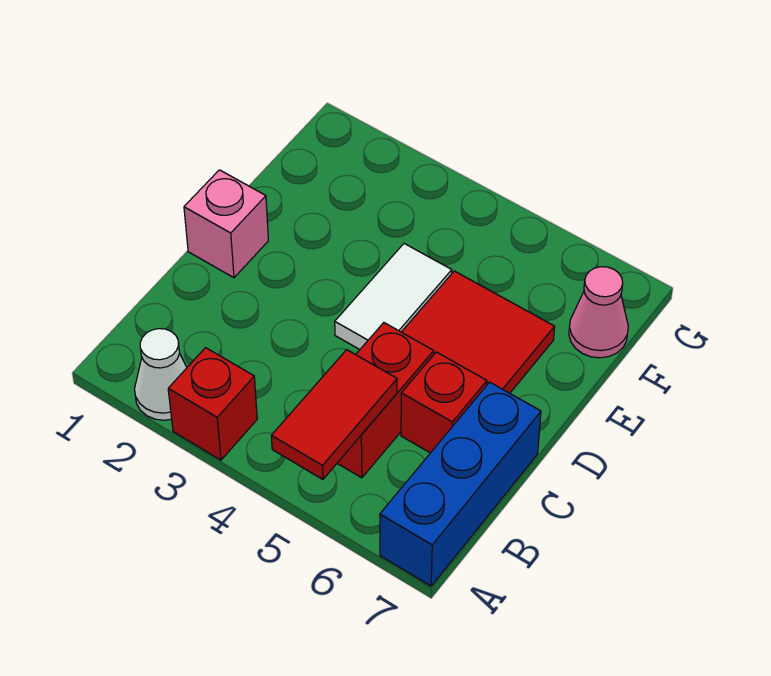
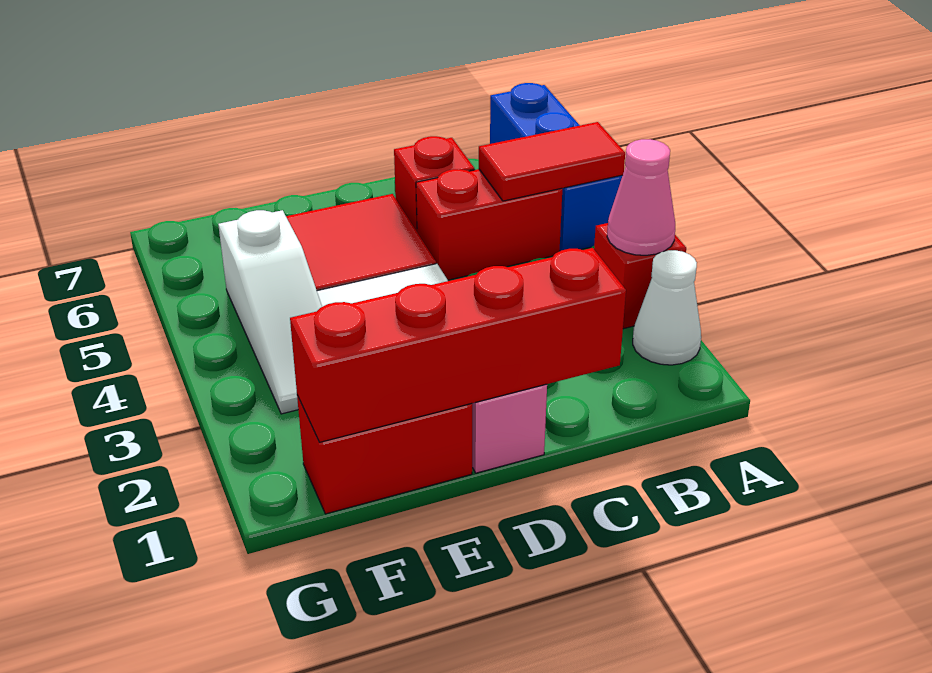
blue 1x3 brick [380,382,541,586] -> blue 1x3 brick turned to [490,83,623,251]
none -> red 1x4 brick [290,248,626,442]
none -> red 1x2 brick [297,395,472,514]
none -> white 1x3 slope [218,210,322,414]
pink 1x1 cone [569,267,628,358] -> pink 1x1 cone moved to [607,139,675,255]

